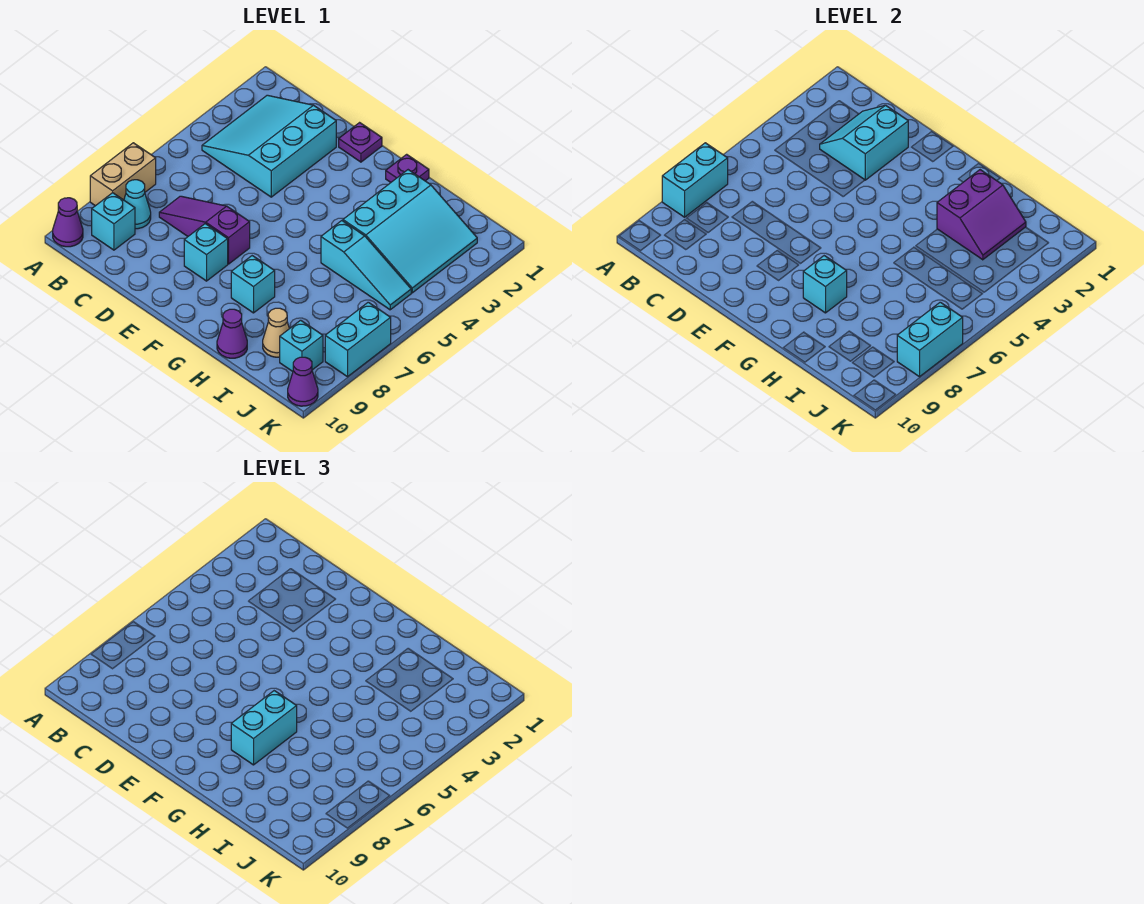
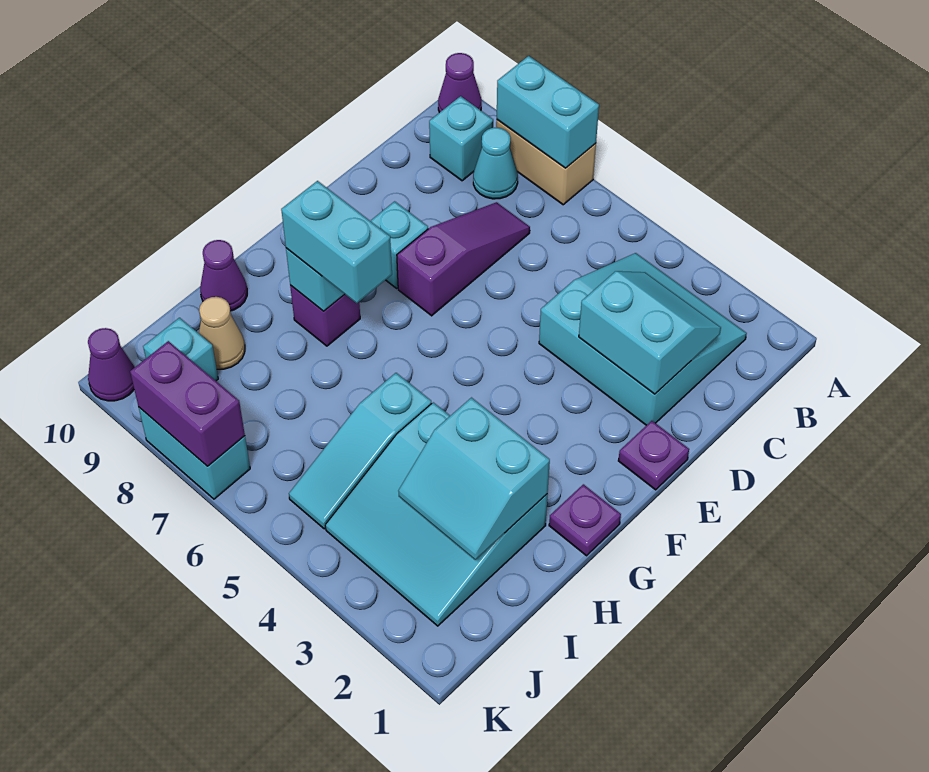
cyan 1x1 brick [231,256,275,313] -> purple 1x1 brick [290,285,360,346]
purple 2x2 slope [937,170,1026,260] -> cyan 2x2 slope [399,398,550,560]
cyan 1x2 brick [897,302,963,377] -> purple 1x2 brick [130,341,245,466]

